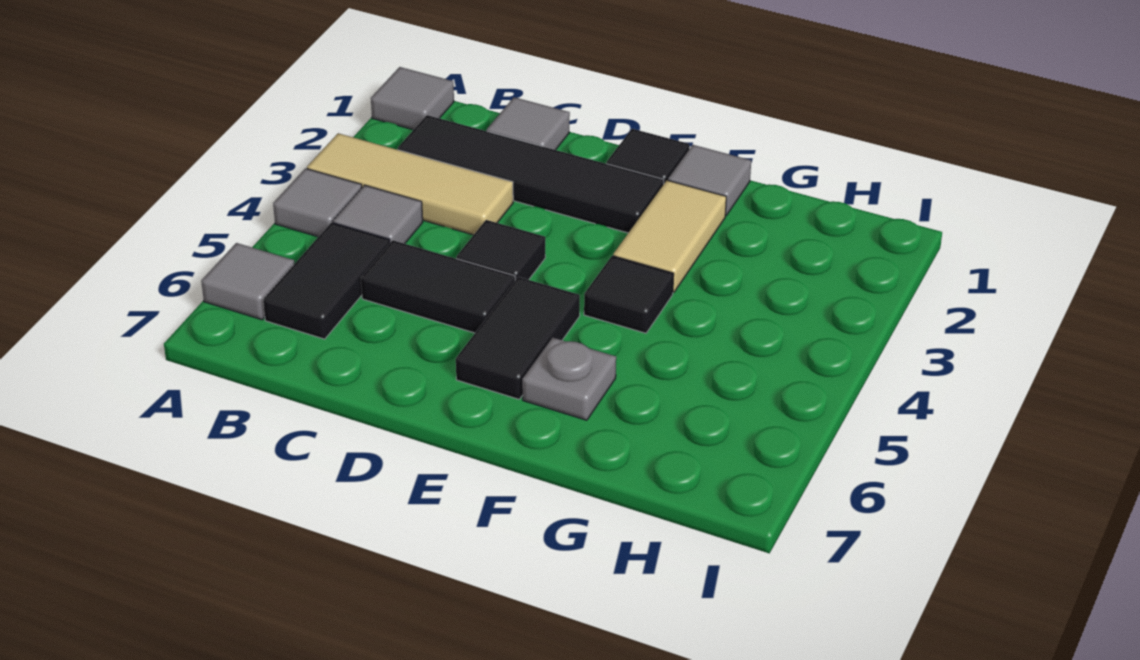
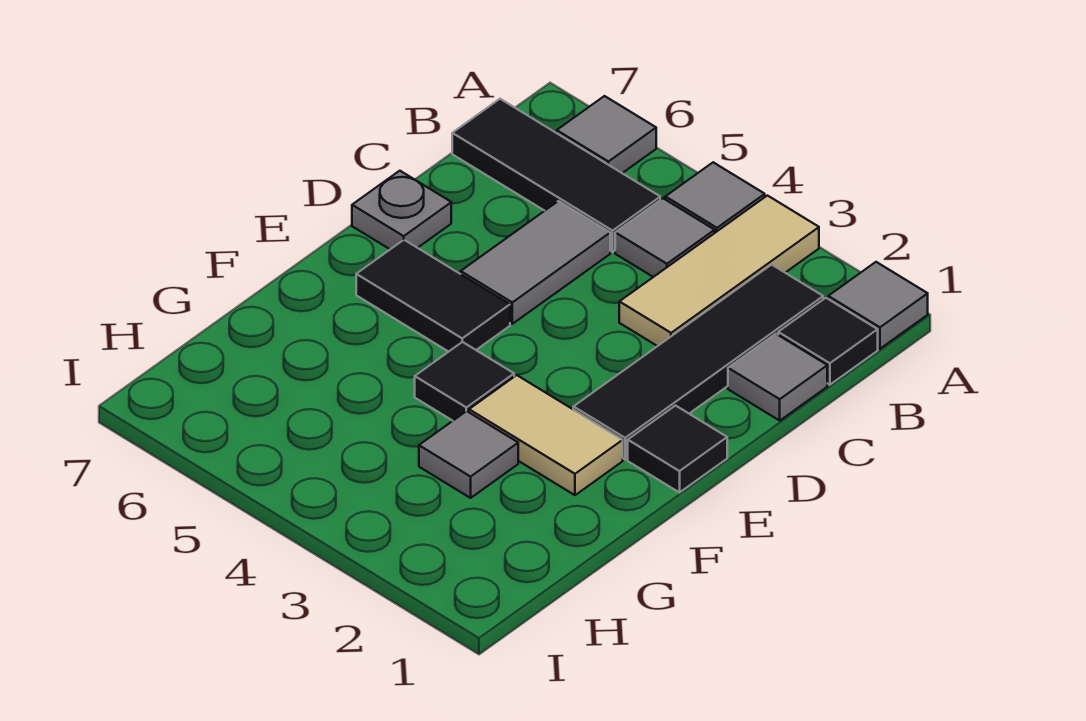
black 1x2 tile [263,222,390,339] -> black 1x3 tile [452,99,660,252]
black 1x2 tile [361,240,515,333] -> grey 1x2 tile [461,201,610,324]
black 1x1 tile [456,220,545,280] -> black 1x1 tile moved to [778,298,878,385]
grey 1x1 tile [668,145,751,216] -> grey 1x1 tile moved to [419,411,518,498]
grey 1x1 plate [522,338,616,420] -> grey 1x1 plate moved to [352,171,451,249]

